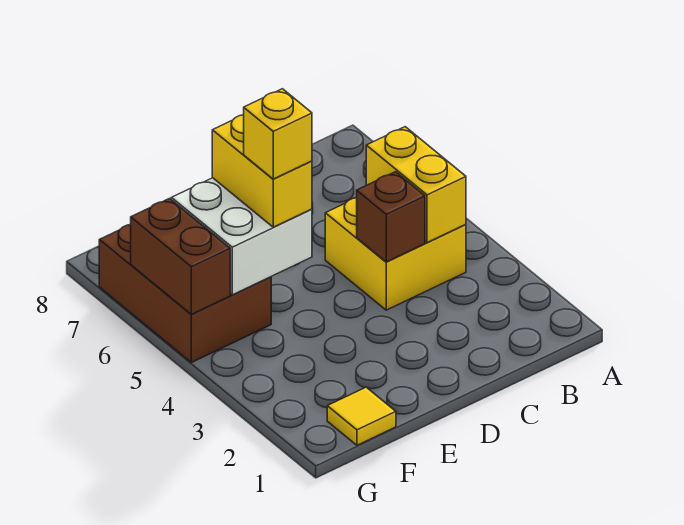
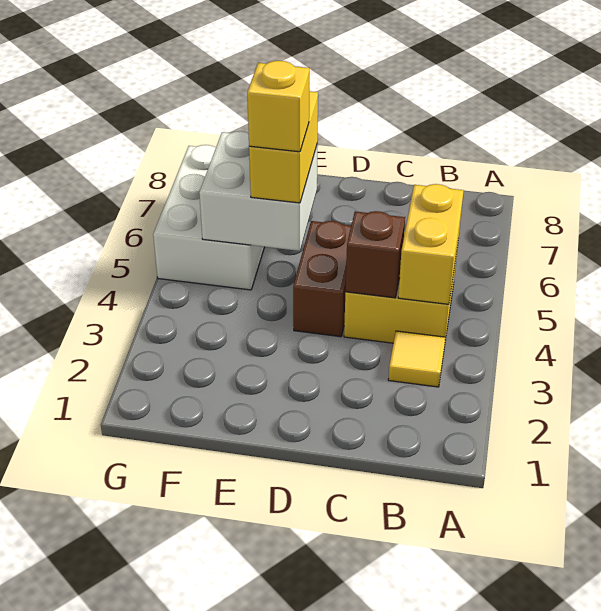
yellow 1x1 tile [327,387,396,445] -> yellow 1x1 tile moved to [388,331,445,387]
brown 2x3 brick [99,225,271,362] -> white 2x3 brick [153,145,264,290]
brown 1x2 brick [131,199,230,314] -> brown 1x2 brick moved to [293,221,351,337]

